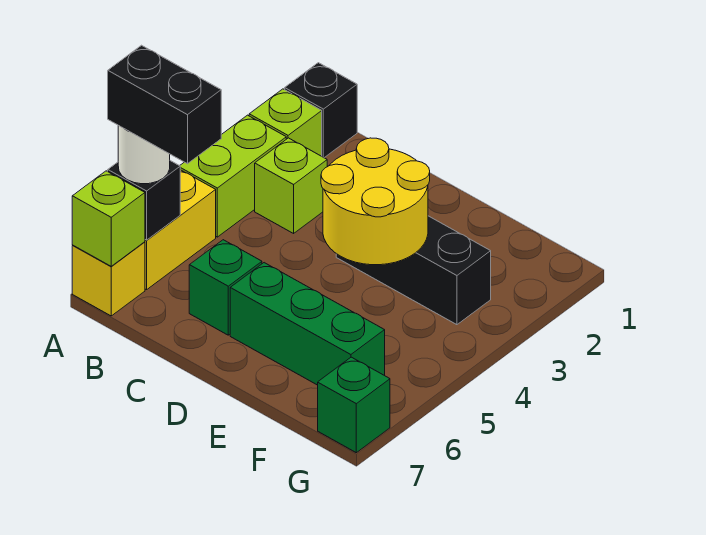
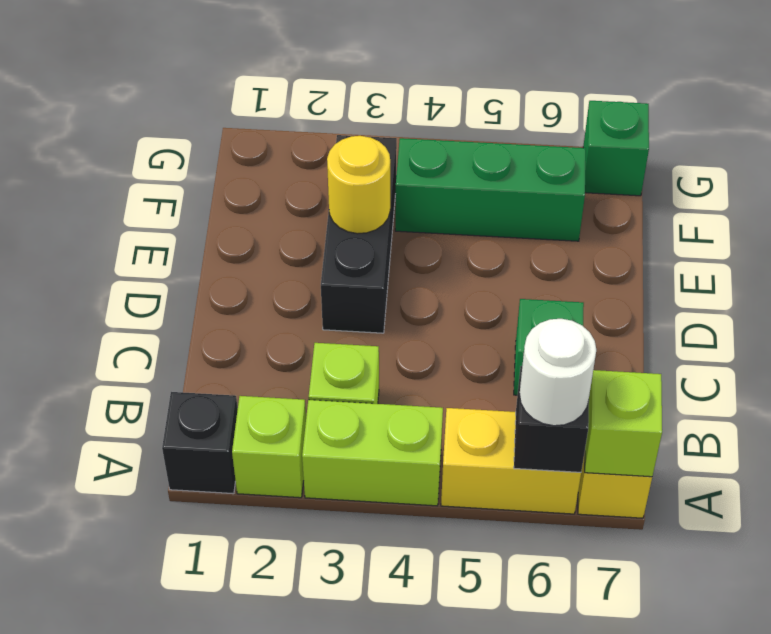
black 1x2 brick [108,45,221,164] -> none
yellow 2x2 round brick [321,138,430,265] -> yellow 1x1 round brick [327,136,390,234]
green 1x3 brick [230,263,385,385] -> green 1x3 brick turned to [395,138,586,241]

